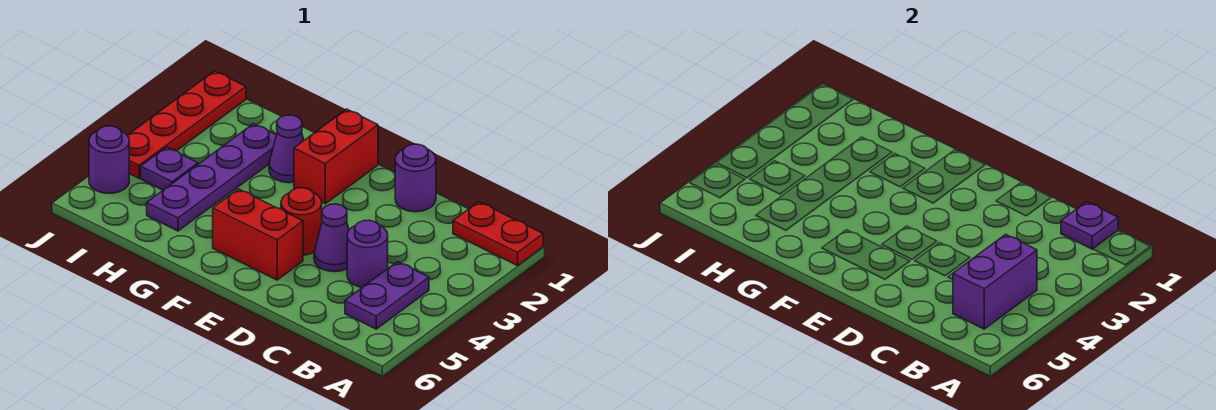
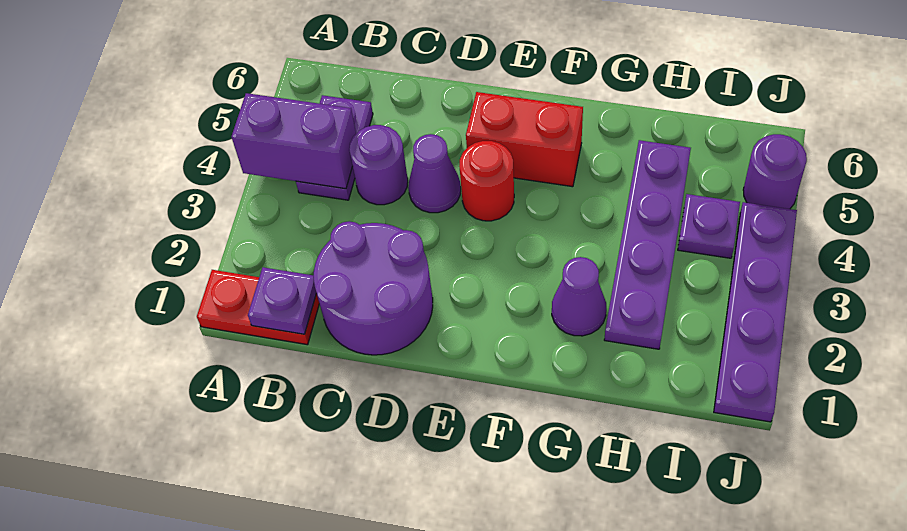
purple 1x2 brick [953,234,1037,329] -> purple 1x2 brick turned to [231,93,356,189]
purple 1x1 round brick [395,144,436,212] -> purple 2x2 round brick [314,221,433,355]
red 1x2 brick [294,109,378,204] -> none
red 1x4 plate [127,71,246,178] -> purple 1x4 plate [714,202,797,422]

